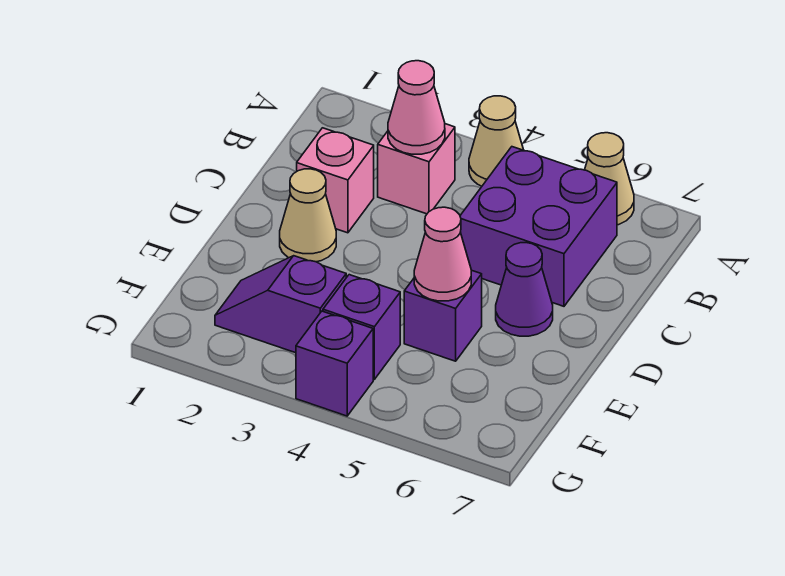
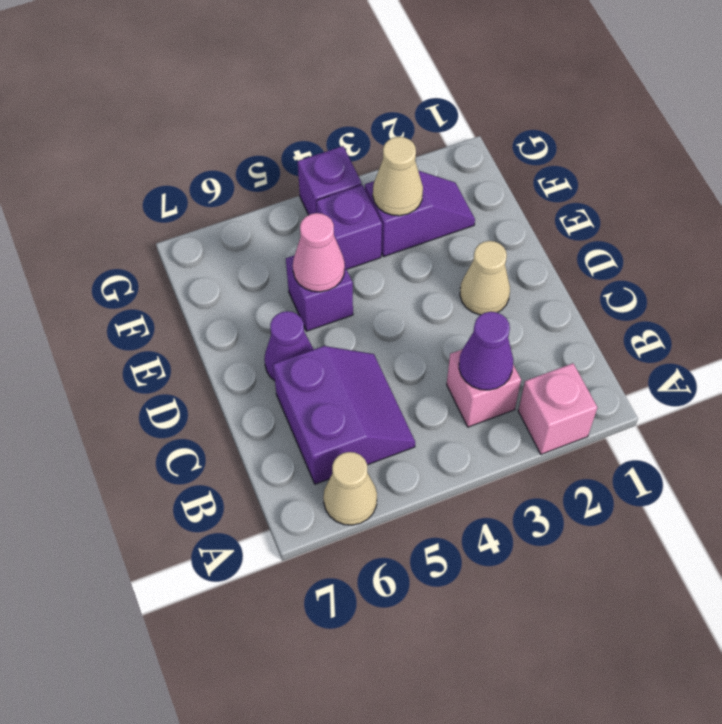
tan 1x1 cone [469,96,523,186] -> tan 1x1 cone moved to [373,137,423,216]
pink 1x1 cone [388,61,445,154] -> purple 1x1 cone [459,312,513,390]
purple 2x2 brick [460,147,617,306] -> purple 2x2 slope [273,346,415,484]
pink 1x1 brick [297,128,374,233] -> pink 1x1 brick moved to [518,363,597,454]

